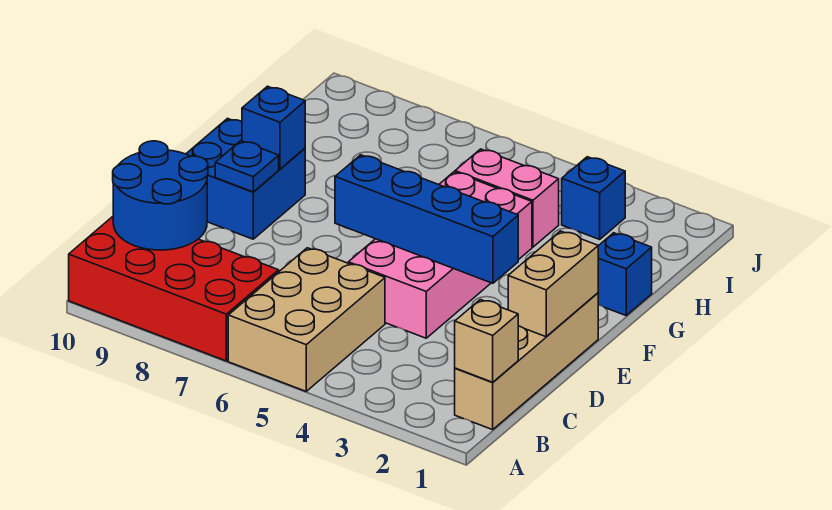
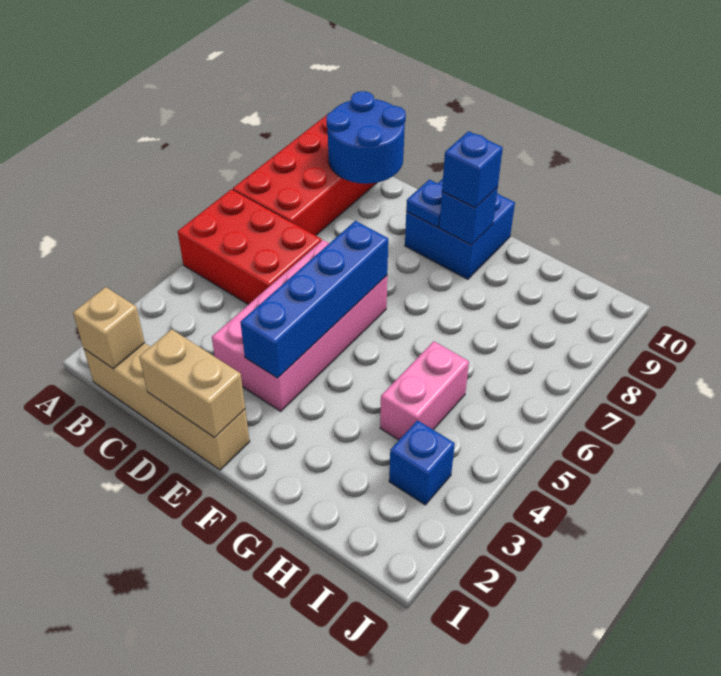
tan 2x3 brick [228,248,385,391] -> red 2x3 brick [178,189,322,305]
pink 2x4 brick [348,172,532,338] -> pink 2x4 brick turned to [212,240,387,411]
blue 1x1 brick [598,233,652,315] -> blue 1x1 brick moved to [442,131,503,208]

